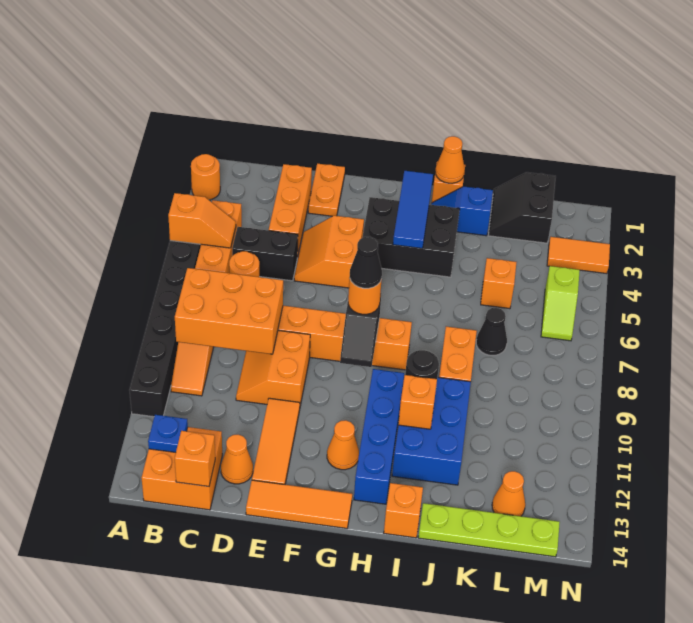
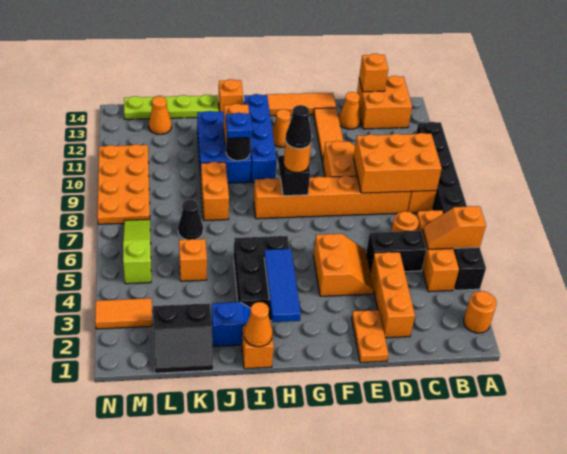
blue 1x1 plate [148,415,188,452] -> blue 1x1 plate moved to [226,113,253,138]
black 2x3 brick [362,197,460,277] -> black 2x3 brick turned to [234,236,289,321]
black 2x2 slope [488,172,556,243] -> black 2x2 slope turned to [153,303,213,373]
lime 1x2 slope [541,266,580,341] -> lime 1x3 slope [123,219,151,284]
none -> orange 2x4 plate [97,144,150,224]

